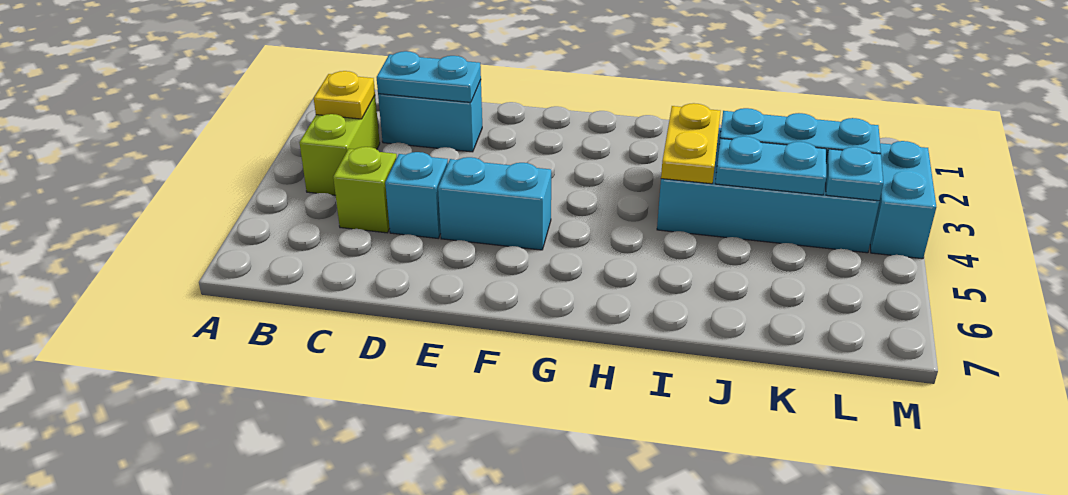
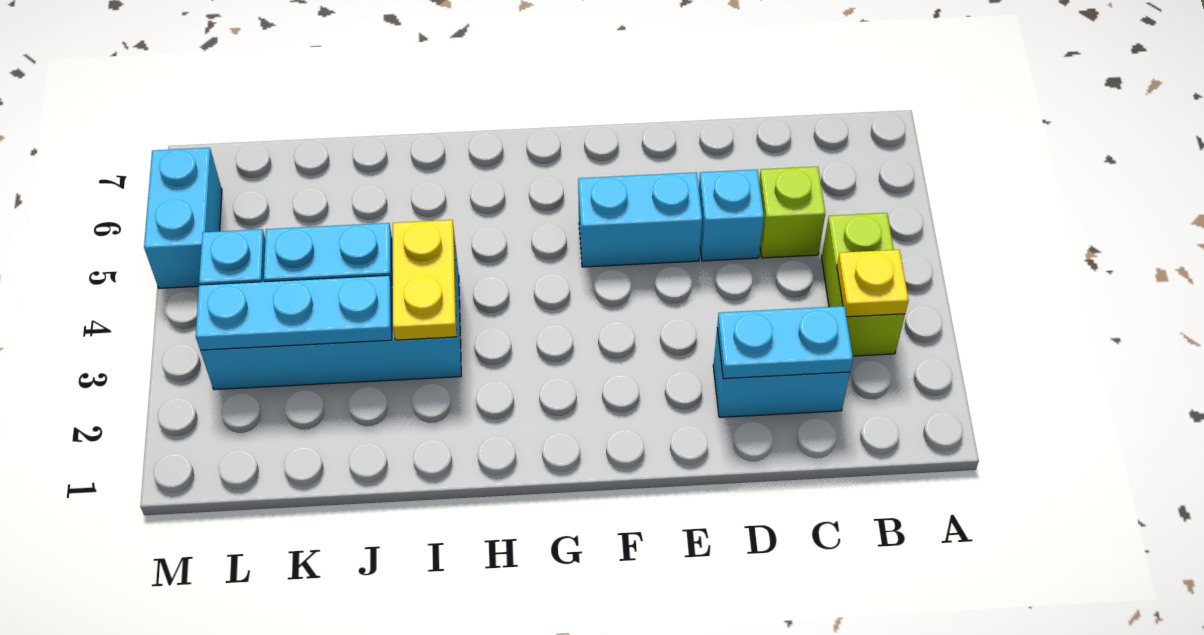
cyan 1x2 brick [870,141,936,259] -> cyan 1x2 brick moved to [144,148,222,288]

